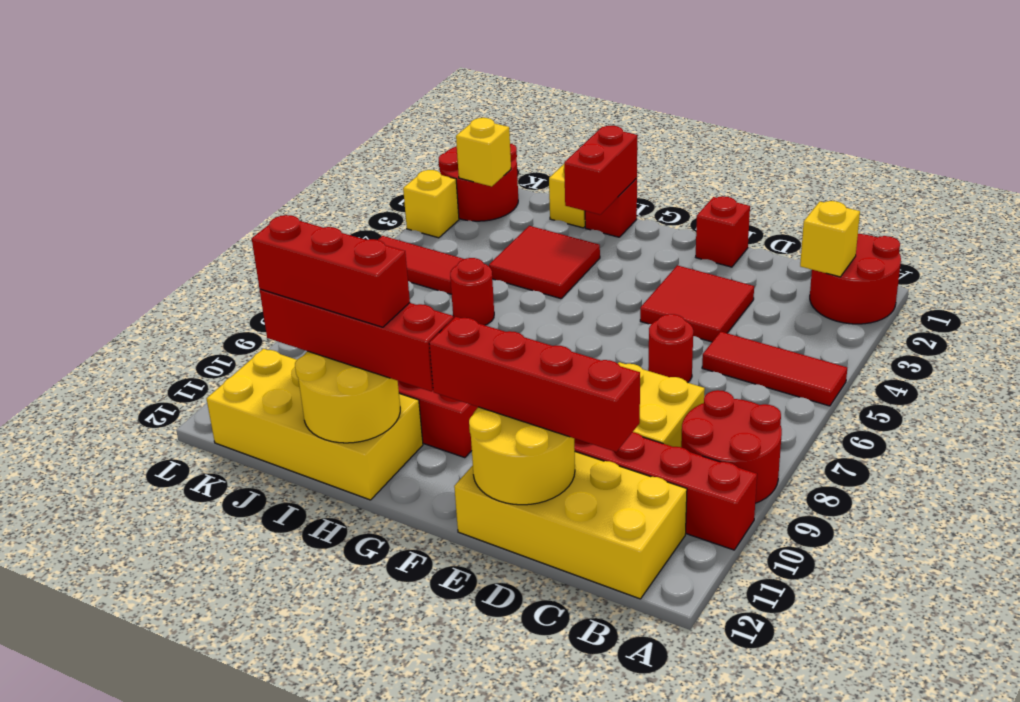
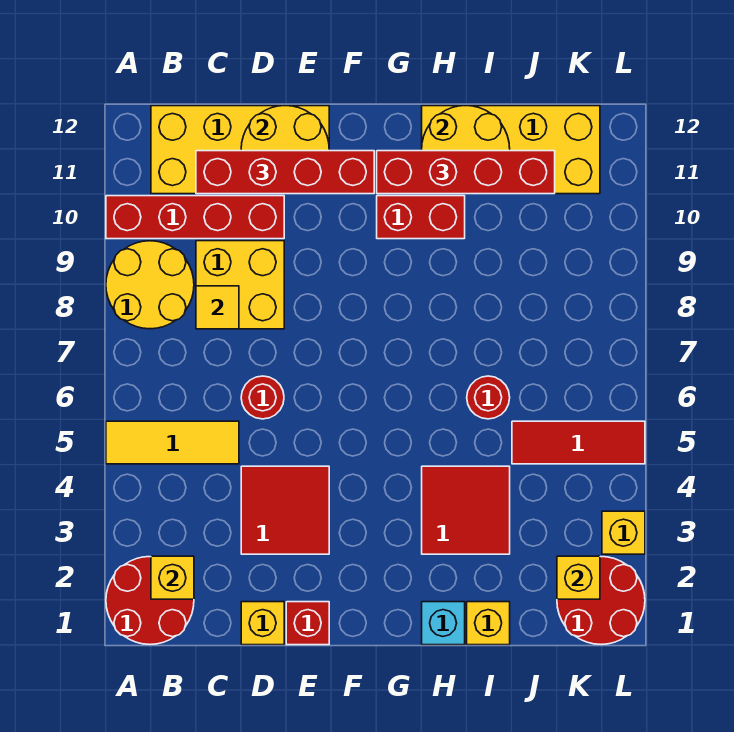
red 1x3 tile [702,332,847,406] -> yellow 1x3 tile [106,421,239,464]
red 2x2 round brick [681,390,782,503] -> yellow 2x2 round brick [106,241,194,329]
none -> yellow 1x1 tile [196,286,239,329]
none -> yellow 1x1 brick [241,602,284,645]
red 1x1 brick [585,178,637,237] -> cyan 1x1 brick [422,602,465,645]
red 1x2 brick [564,126,637,215] -> none
red 1x3 brick [252,215,410,327] -> none

